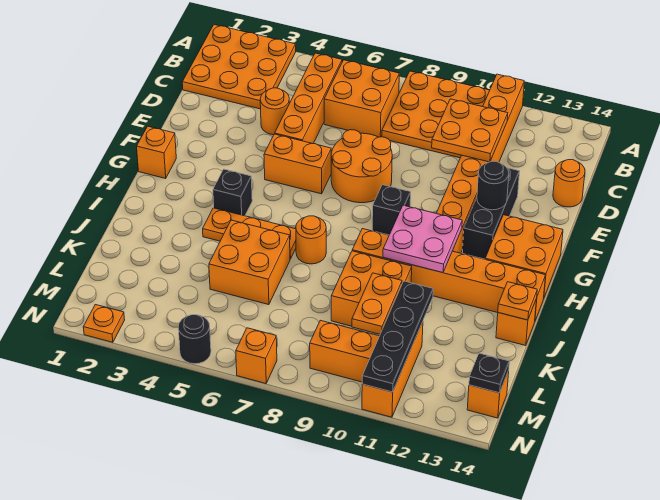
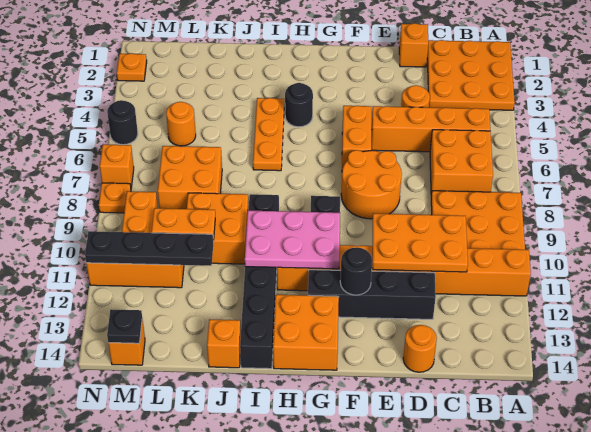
orange 2x2 plate [432,99,508,162] -> orange 2x3 plate [373,213,468,272]
black 1x3 brick [462,168,520,259] -> black 1x4 brick [308,270,436,319]
orange 1x1 brick [137,126,176,178] -> orange 1x1 brick moved to [399,23,428,67]
black 1x1 brick [213,169,252,216] -> black 1x1 round brick [285,83,313,127]
pink 2x2 plate [383,205,462,273] -> pink 2x3 plate [245,210,340,269]
orange 1x1 round brick [296,216,326,264] -> orange 1x1 round brick moved to [166,102,196,146]
orange 1x6 brick [352,229,546,320] -> black 1x6 brick [240,194,279,369]
orange 2x2 brick [209,220,290,305] -> orange 2x2 brick moved to [158,146,222,209]
orange 1x1 plate [498,282,537,320] -> orange 1x1 plate moved to [99,183,131,213]

